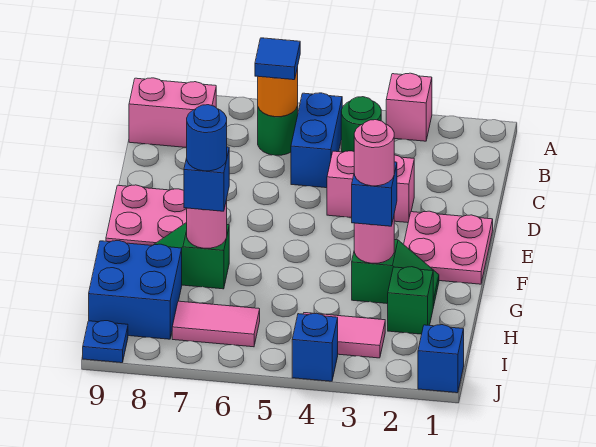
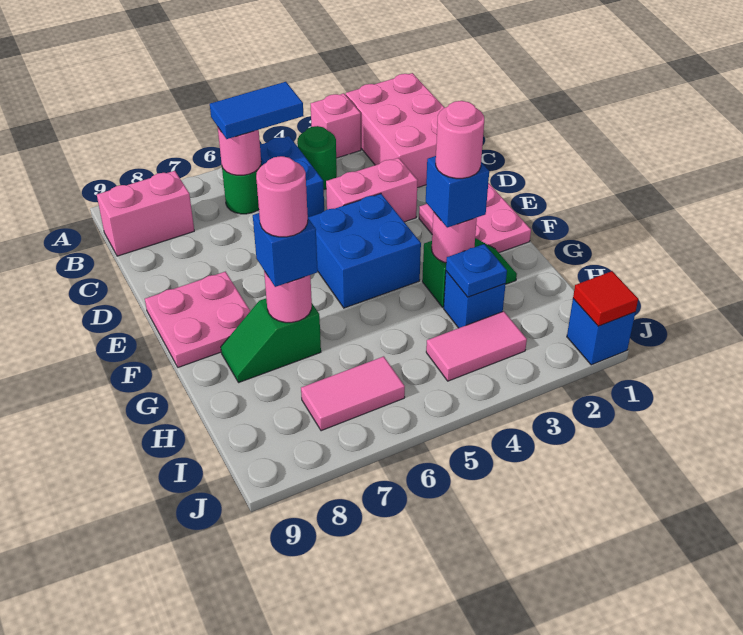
none -> pink 2x3 brick [346,73,445,188]
orange 1x1 round brick [258,68,298,117] -> pink 1x1 round brick [218,128,261,175]
blue 1x1 tile [255,38,300,80] -> blue 1x2 tile [210,82,304,139]
blue 1x1 round brick [187,105,227,171] -> pink 1x1 round brick [256,156,308,237]
green 1x1 brick [388,267,433,334] -> none
blue 2x2 brick [89,241,182,339] -> blue 2x2 brick moved to [308,194,421,308]
none -> red 1x1 tile [573,271,638,326]
blue 1x1 brick [292,313,338,381] -> blue 1x1 brick moved to [444,271,506,328]
blue 1x1 plate [83,321,128,363] -> blue 1x1 plate moved to [446,244,507,297]

